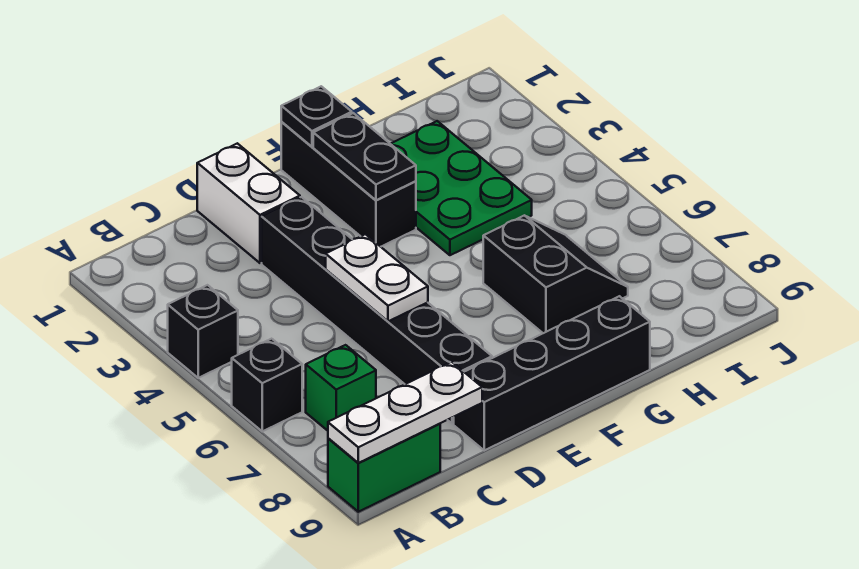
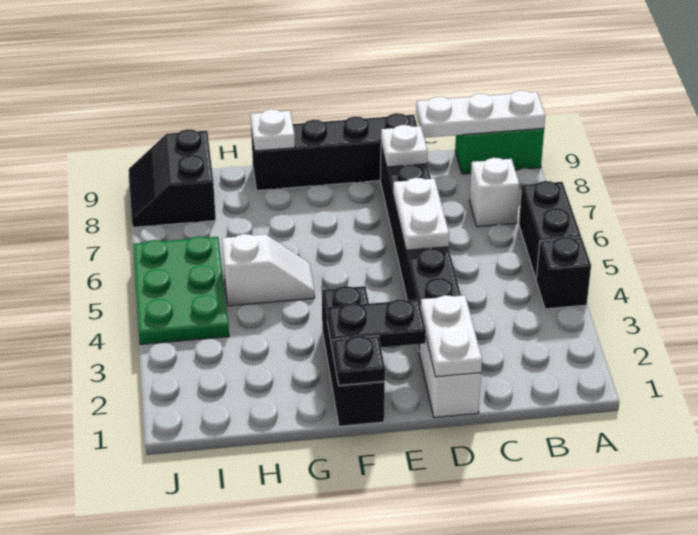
black 1x1 brick [232,339,302,431] -> black 1x2 brick [519,181,581,279]
green 1x1 brick [306,345,376,431] -> white 1x1 brick [469,158,520,227]
none -> white 1x2 plate [421,295,482,377]
none -> white 1x1 plate [381,125,428,167]
black 1x2 plate [313,113,416,200] -> black 1x2 plate turned to [327,299,426,351]
green 2x3 plate [391,121,532,255] -> green 2x3 plate moved to [133,236,229,344]
none -> white 1x2 slope [222,234,315,306]
black 2x2 slope [483,215,628,333] -> black 2x2 slope moved to [129,129,216,227]
none -> white 1x1 plate [251,109,295,151]

